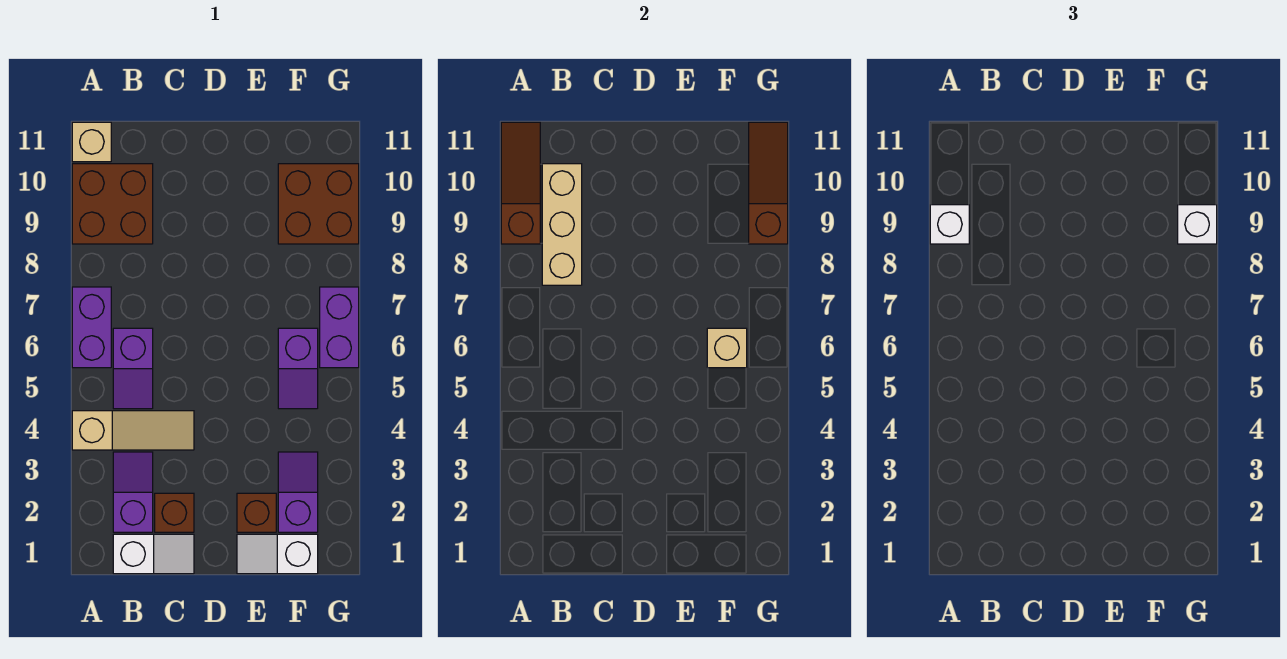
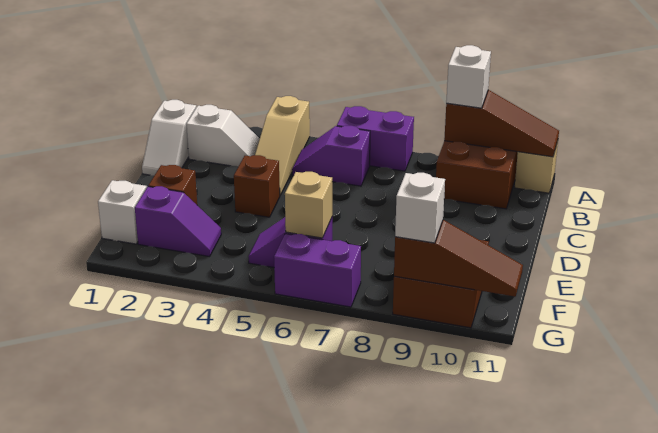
purple 1x2 slope [113,452,153,532] -> white 1x2 slope [187,105,260,166]
tan 1x3 brick [542,164,582,285] -> none
brown 1x1 brick [155,493,194,532] -> brown 1x1 brick moved to [234,155,280,217]

